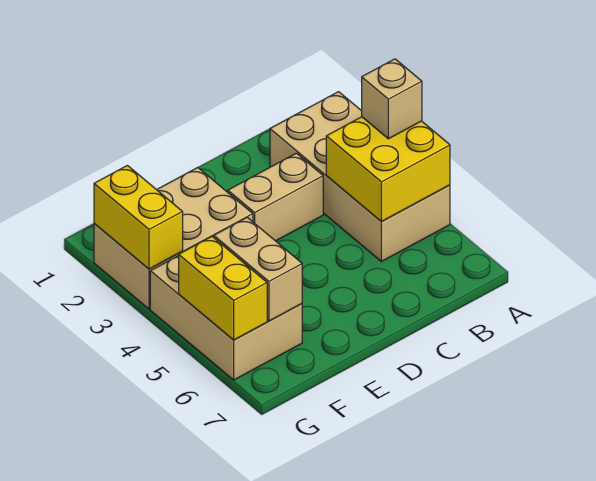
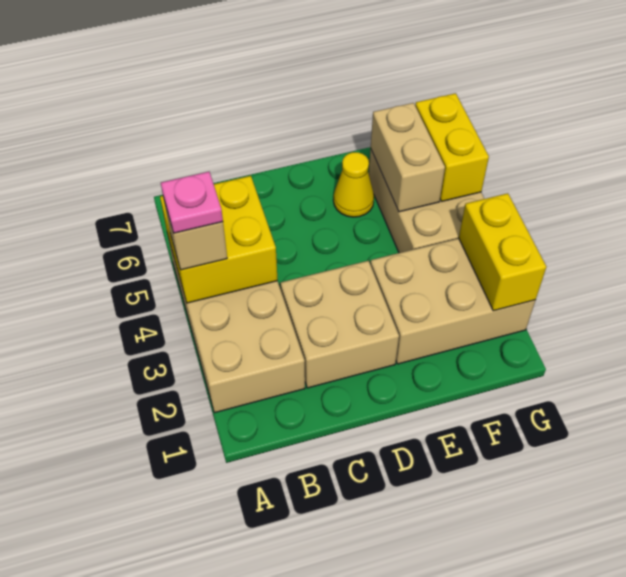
none -> pink 1x1 plate [161,172,223,233]
tan 1x2 brick [228,153,323,241] -> tan 2x2 brick [280,261,399,388]
none -> yellow 1x1 cone [333,152,374,217]

